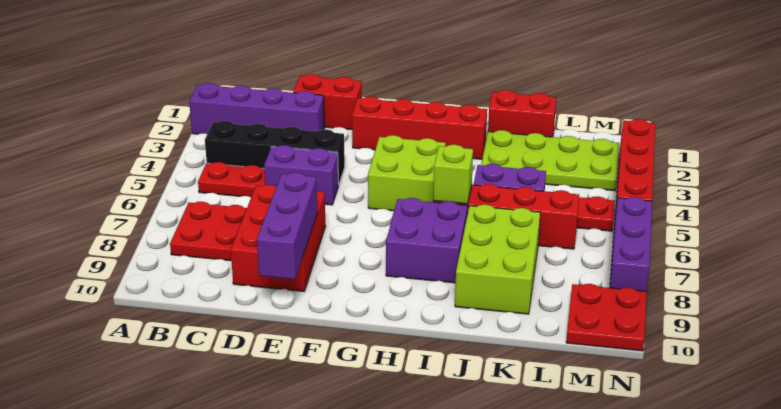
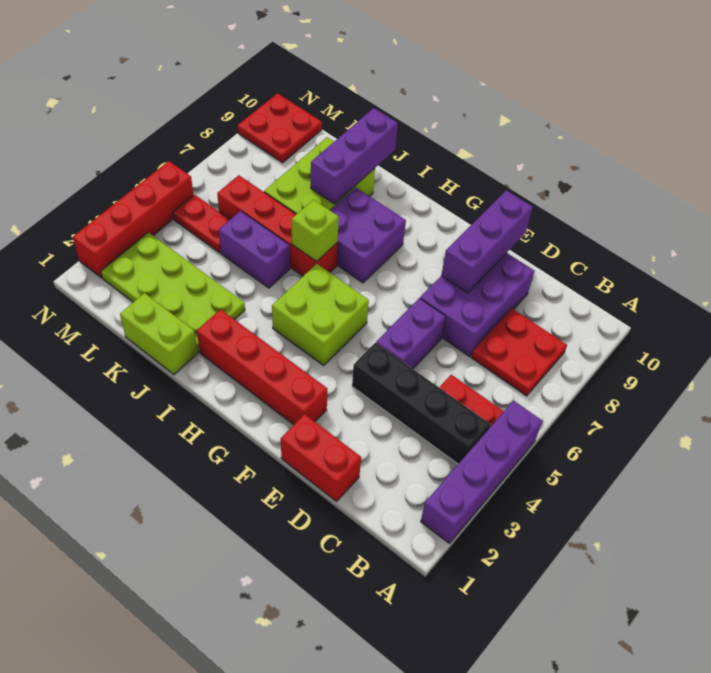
purple 1x4 brick [189,83,325,134] -> purple 1x4 brick turned to [421,401,542,544]
purple 1x2 brick [264,145,339,205] -> purple 1x2 brick turned to [376,298,446,369]
red 2x3 brick [231,185,326,291] -> purple 2x3 brick [420,253,534,357]
red 1x2 brick [488,90,556,137] -> lime 1x2 brick [120,293,198,375]
purple 1x3 brick [610,197,652,291] -> purple 1x3 brick moved to [311,108,398,204]

